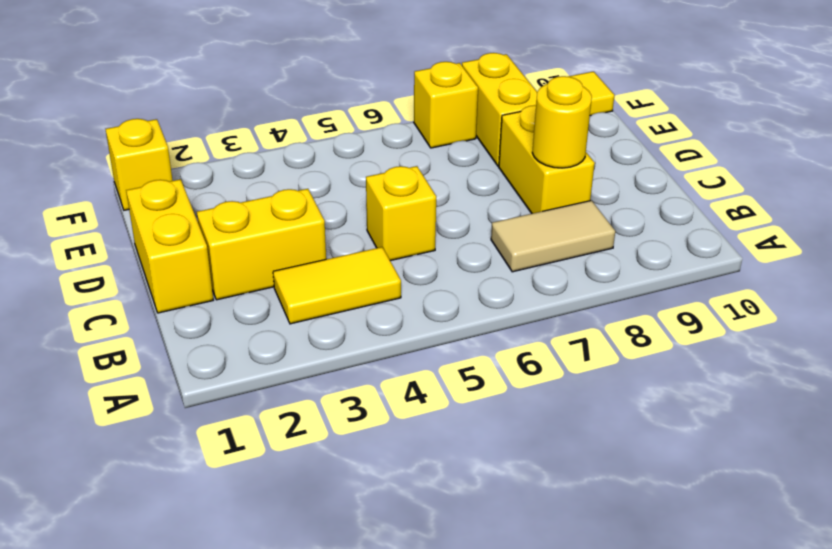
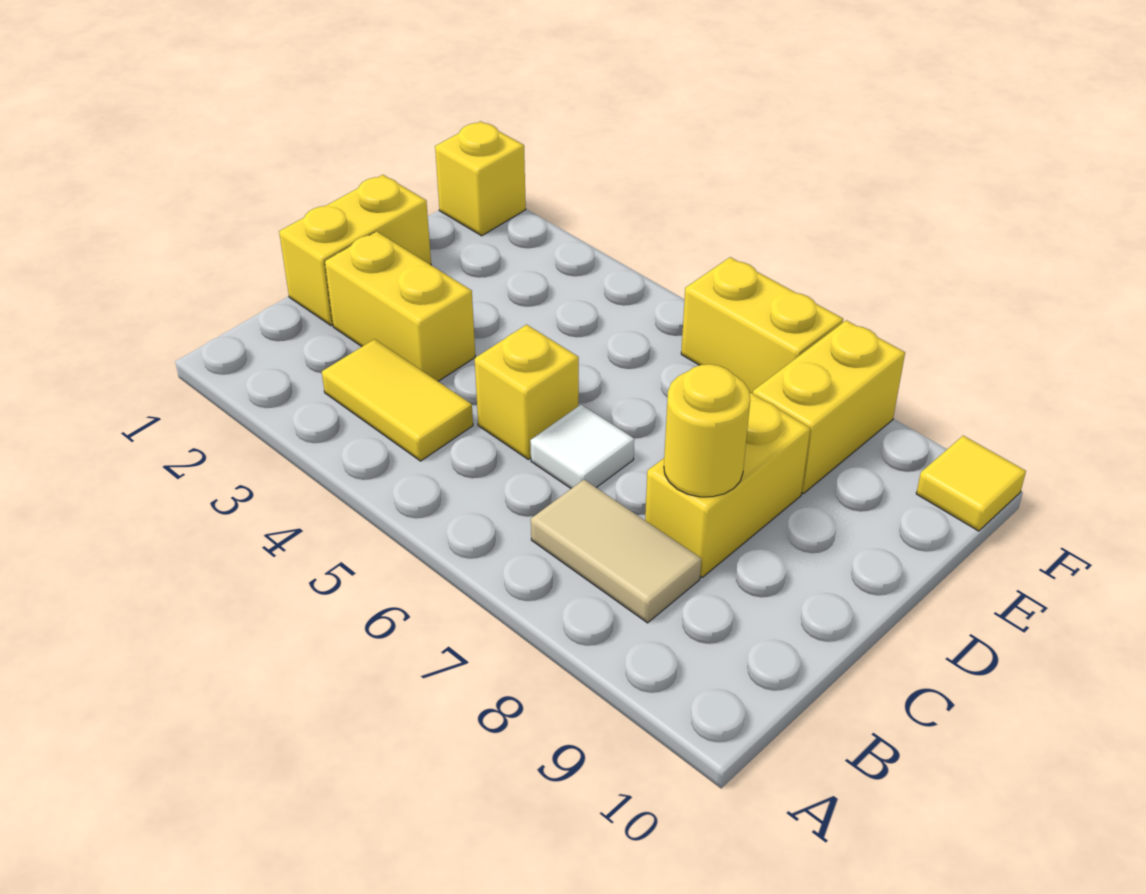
none -> white 1x1 tile [530,405,634,489]
yellow 1x1 brick [414,62,478,148] -> yellow 1x2 brick [681,257,843,394]

